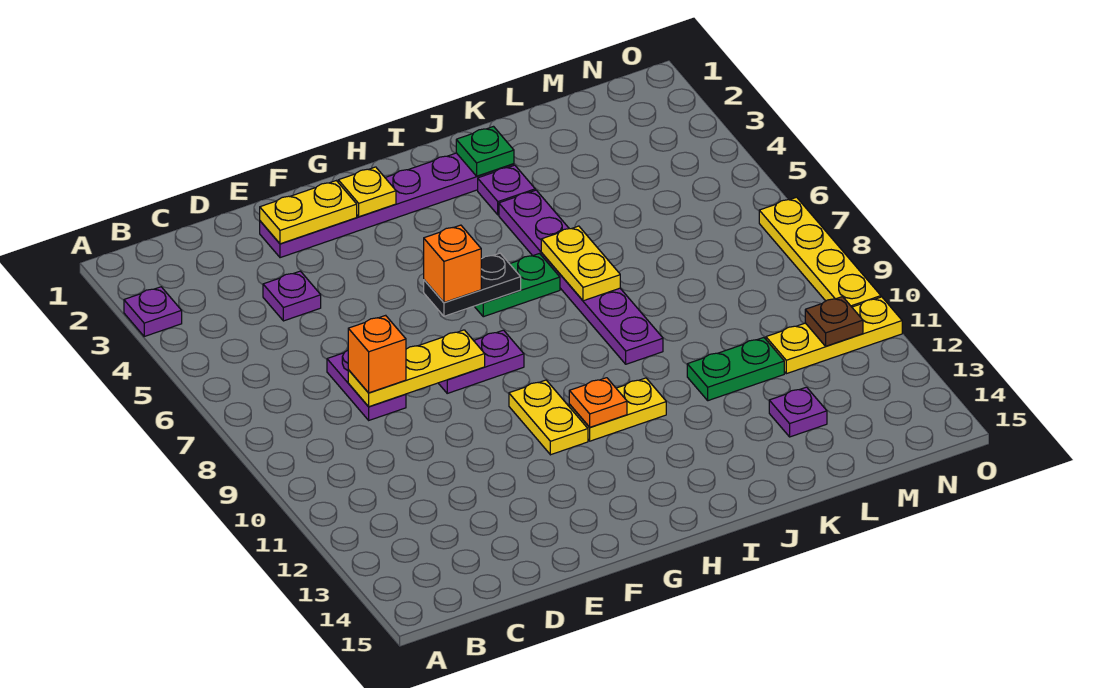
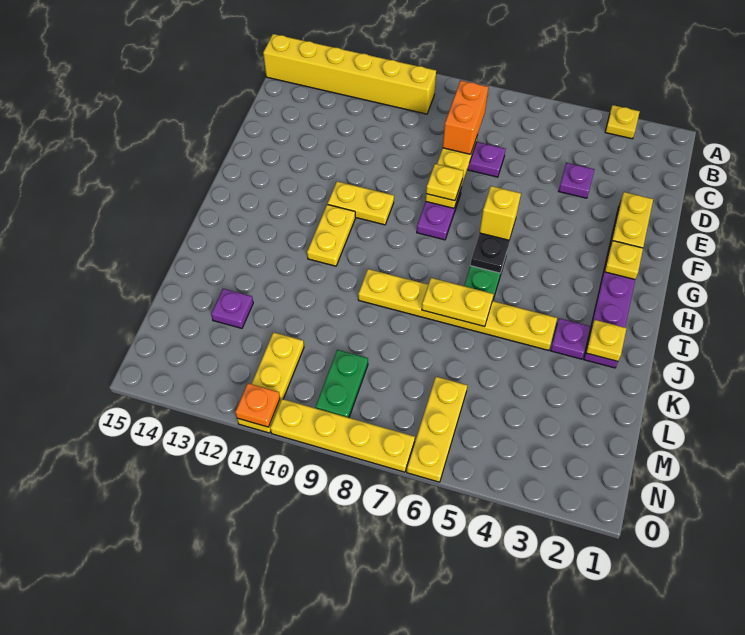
purple 1x1 plate [124,287,182,336] -> yellow 1x1 plate [605,105,640,139]
none -> yellow 1x6 brick [263,34,436,114]
orange 1x1 brick [348,315,406,393] -> orange 1x2 brick [443,81,488,154]
none -> yellow 1x1 plate [426,164,463,201]
orange 1x1 brick [424,225,481,302] -> yellow 1x1 brick [480,186,521,240]
orange 1x1 plate [569,378,627,427] -> orange 1x1 plate moved to [235,383,280,427]
green 1x1 plate [456,127,514,176] -> yellow 1x1 plate [586,320,627,361]
purple 1x6 plate [499,190,663,364] -> yellow 1x6 plate [358,269,557,350]
green 1x2 plate [687,338,784,401] -> green 1x2 plate moved to [316,350,368,418]
none -> yellow 1x3 plate [407,377,467,482]
brown 1x1 plate [805,297,863,346] -> none

